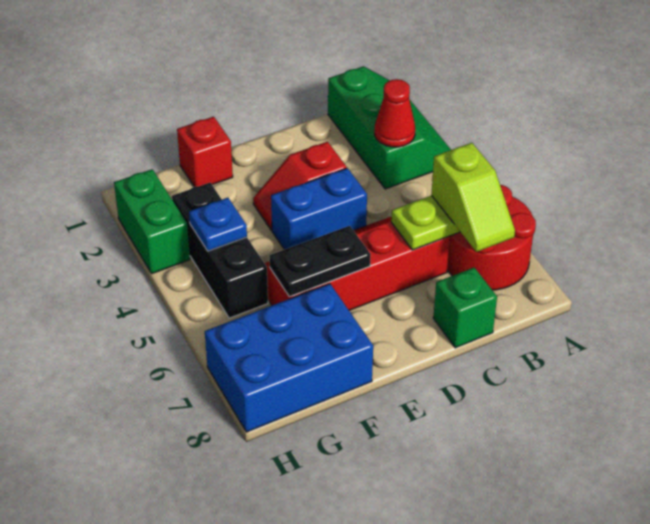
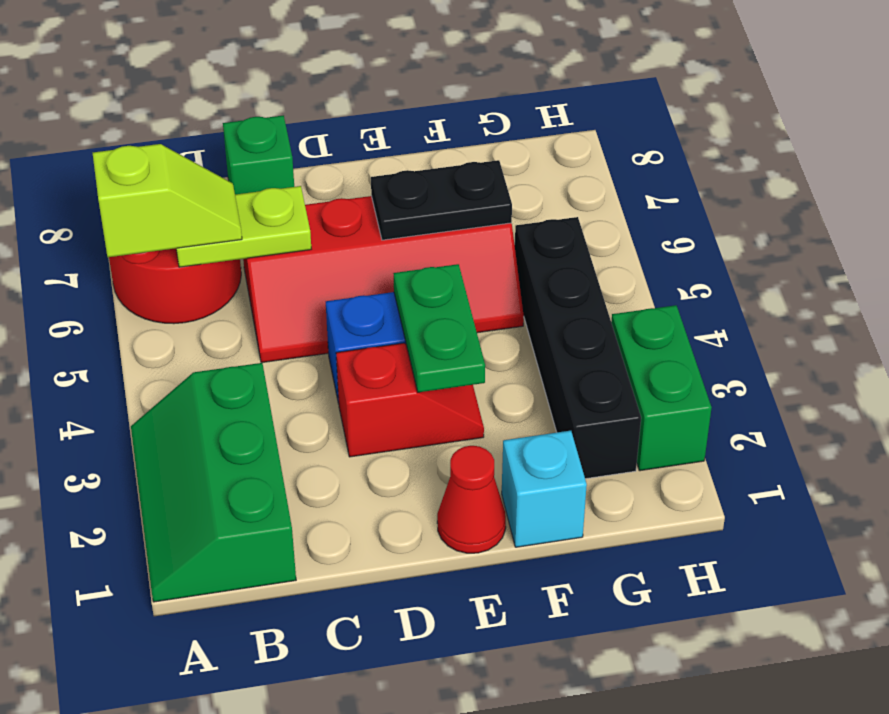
red 1x1 cone [375,79,415,147] -> red 1x1 cone moved to [437,446,506,553]
lime 1x2 slope [431,143,515,252] -> lime 1x2 slope turned to [93,144,242,257]
none -> green 1x2 plate [393,264,485,392]
red 1x1 brick [177,117,233,187] -> cyan 1x1 brick [502,431,587,547]
blue 2x3 brick [205,284,373,432] -> none
black 1x3 brick [172,183,268,318] -> black 1x4 brick [515,217,641,479]
blue 1x1 plate [189,198,247,251] -> none

